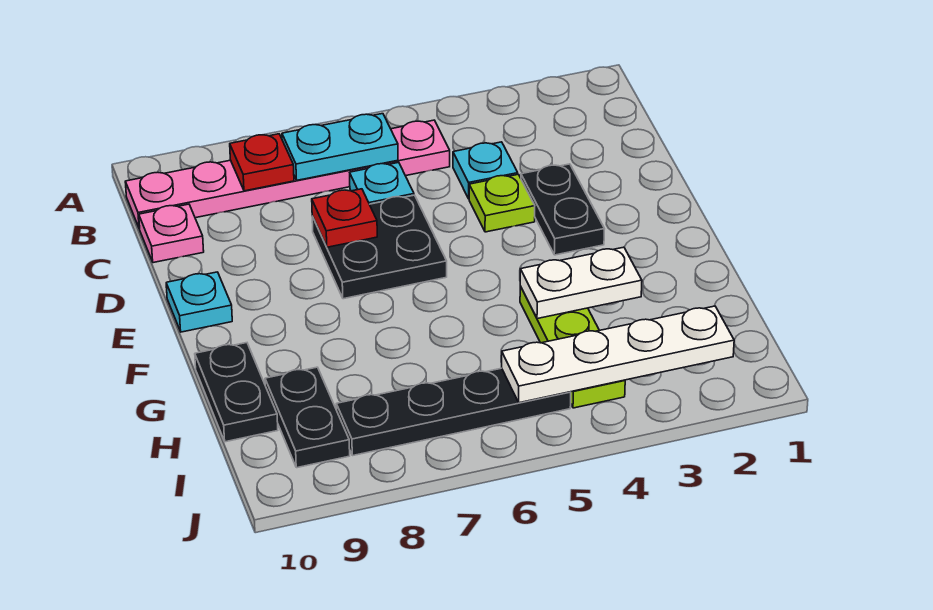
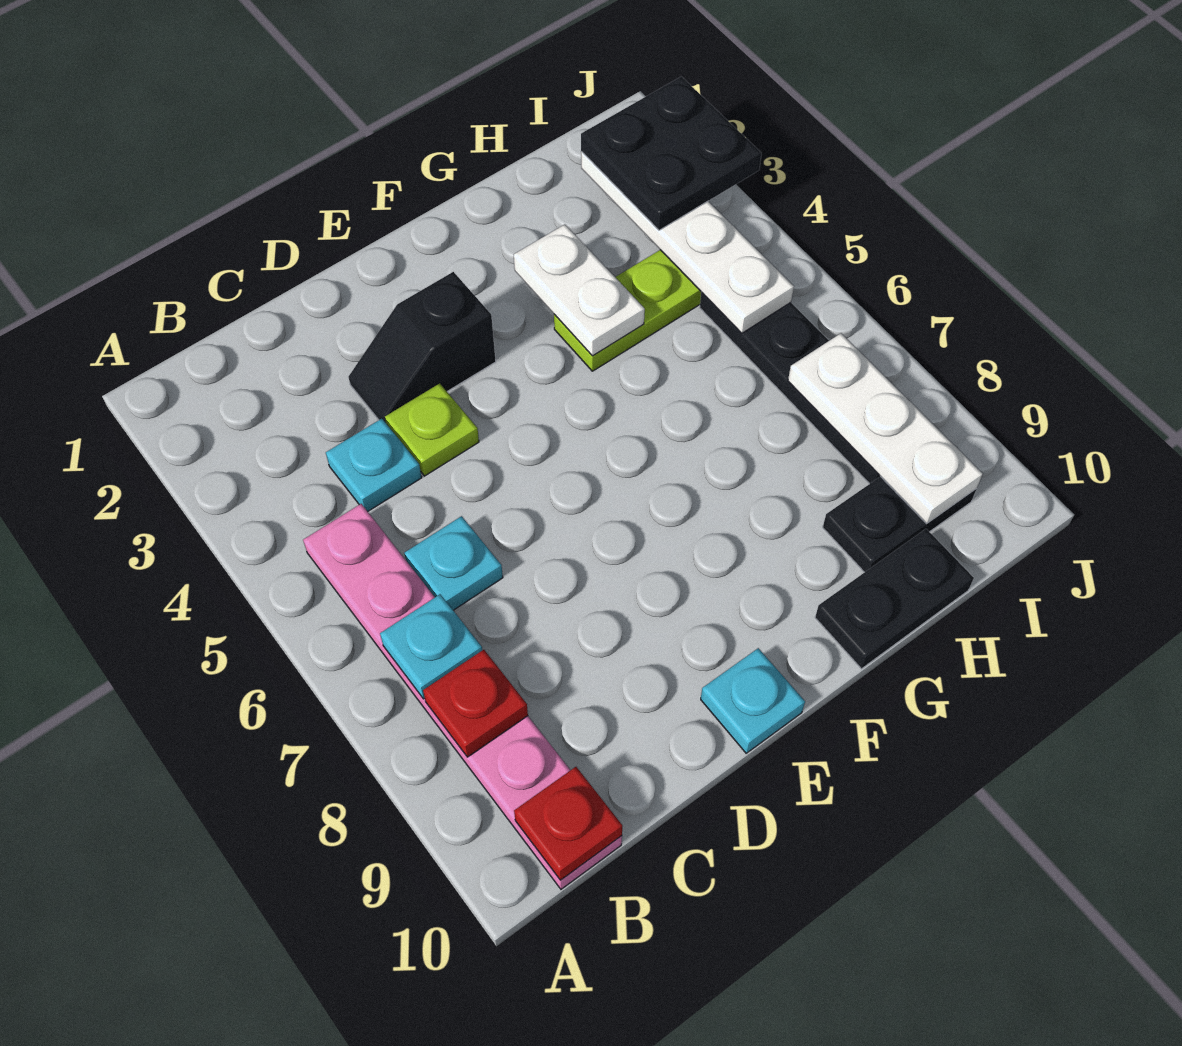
cyan 1x2 plate [282,114,398,180] -> cyan 1x1 plate [380,594,482,699]
pink 1x1 plate [139,204,204,263] -> none
black 1x2 plate [521,164,604,255] -> black 1x2 slope [348,272,496,423]
black 2x2 plate [312,195,447,299] -> black 2x2 plate moved to [581,76,762,230]
red 1x1 plate [312,189,377,247] -> red 1x1 plate moved to [514,767,622,880]
none -> white 1x3 plate [788,333,983,523]

